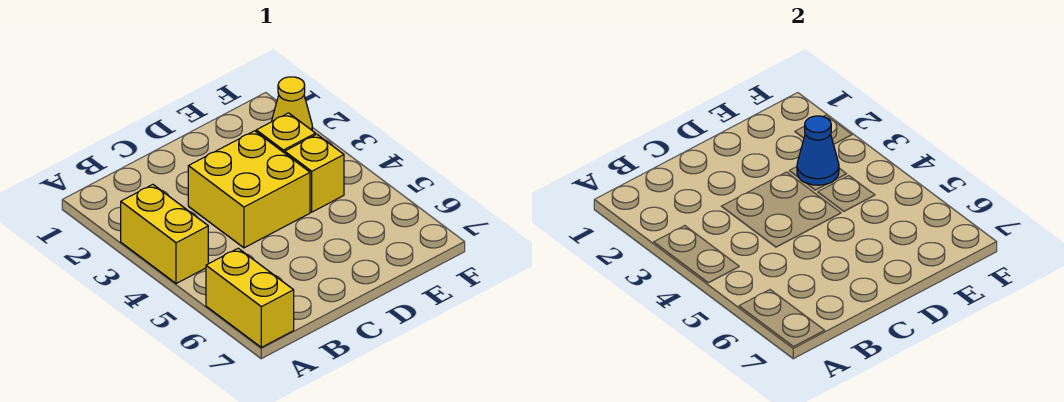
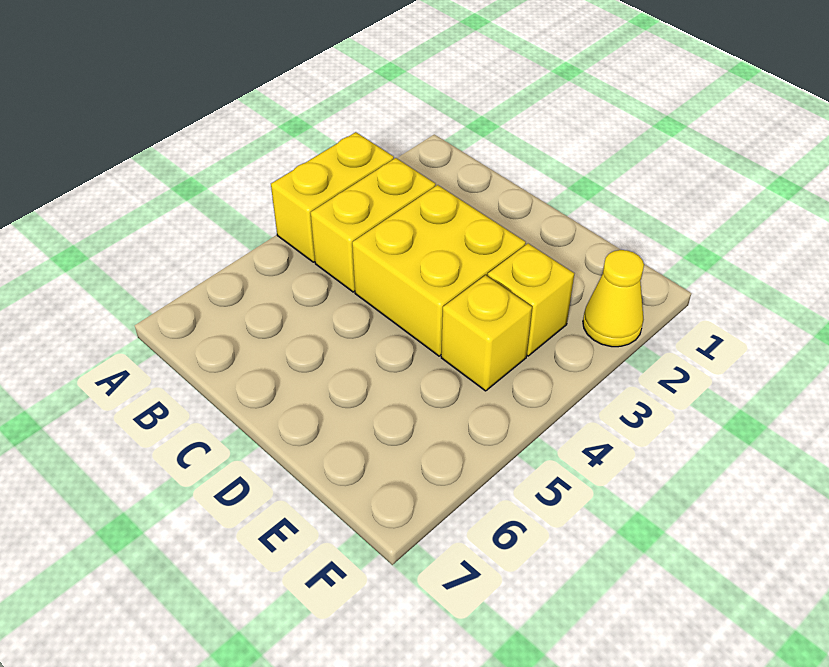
yellow 1x2 brick [206,248,294,347] -> yellow 1x2 brick moved to [310,158,436,292]
blue 1x1 cone [797,116,839,185] -> none

